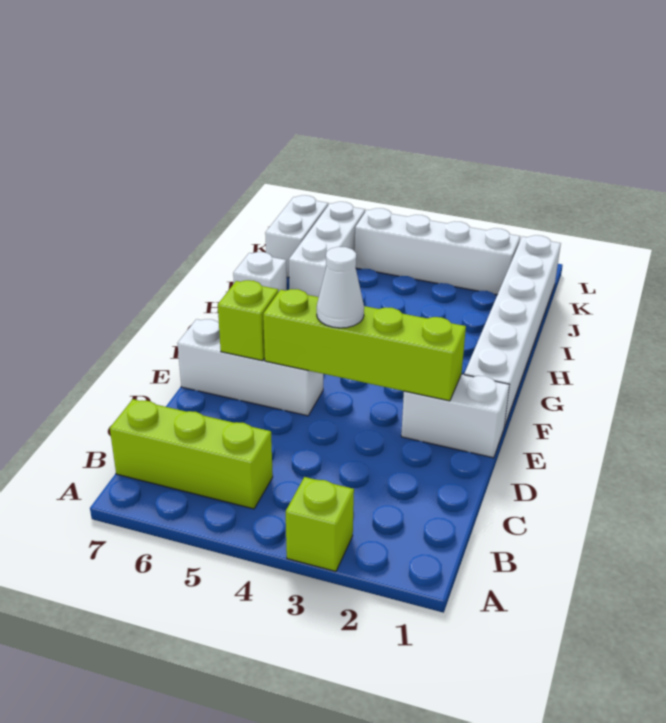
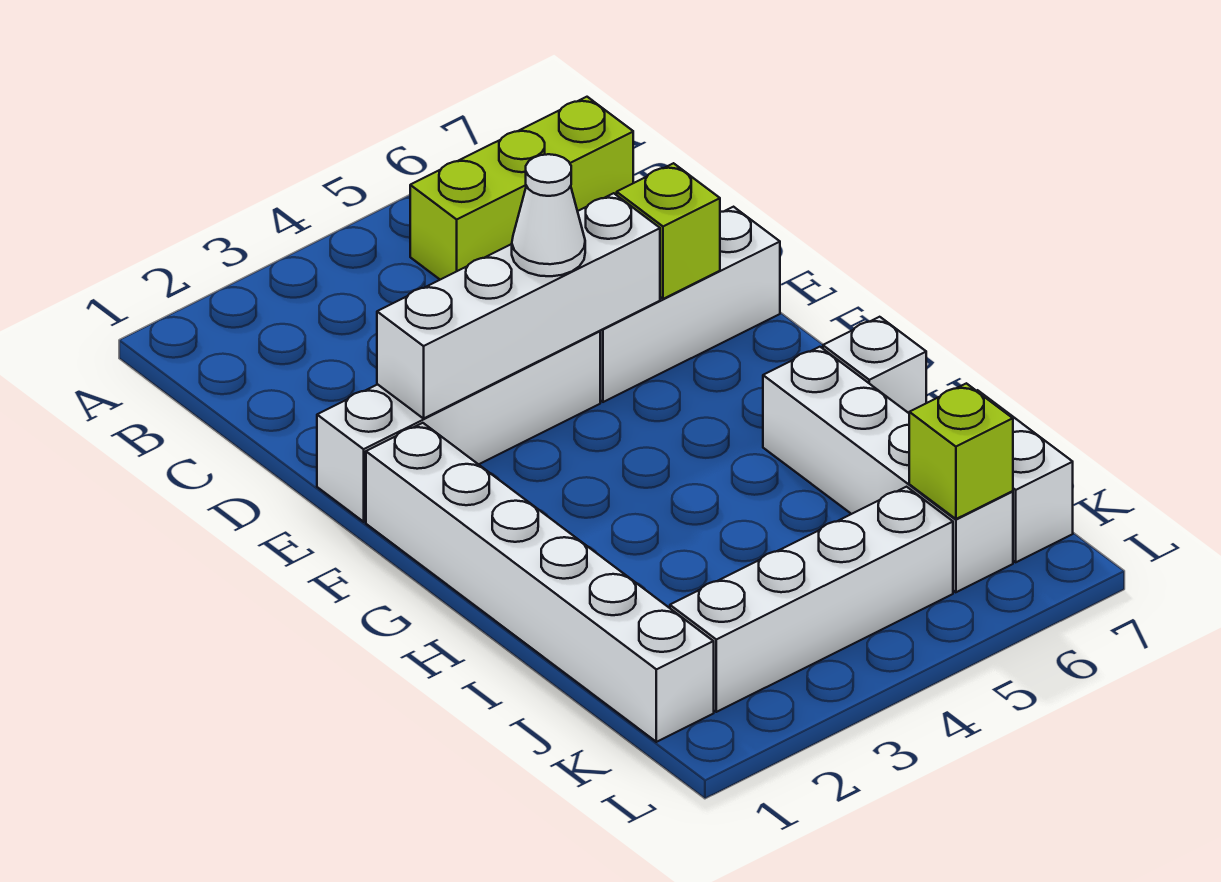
lime 1x1 brick [286,477,354,571] -> lime 1x1 brick moved to [909,383,1013,519]
white 1x2 brick [401,374,509,458] -> white 1x4 brick [317,331,600,522]
lime 1x4 brick [263,289,466,401] -> white 1x4 brick [377,193,660,419]
white 1x3 brick [289,202,365,297] -> white 1x4 brick [763,347,1013,592]

